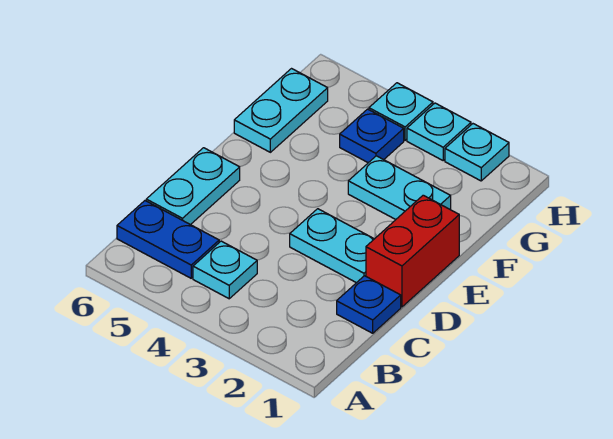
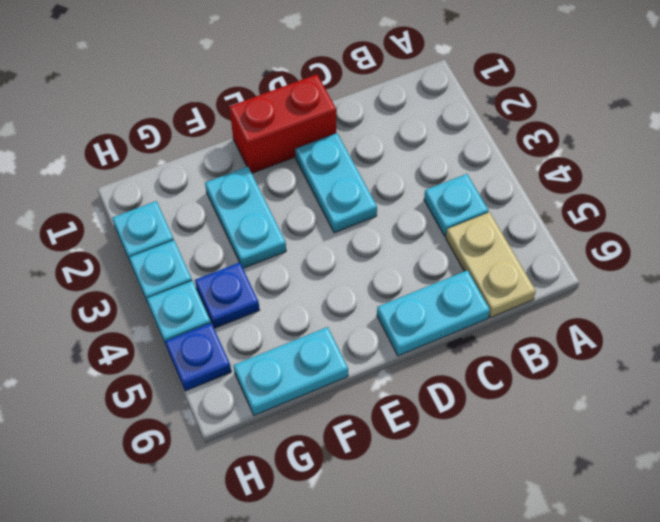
blue 1x2 plate [117,201,219,278] -> tan 1x2 plate [446,212,536,318]
blue 1x1 plate [337,276,401,333] -> blue 1x1 plate moved to [165,323,231,391]

